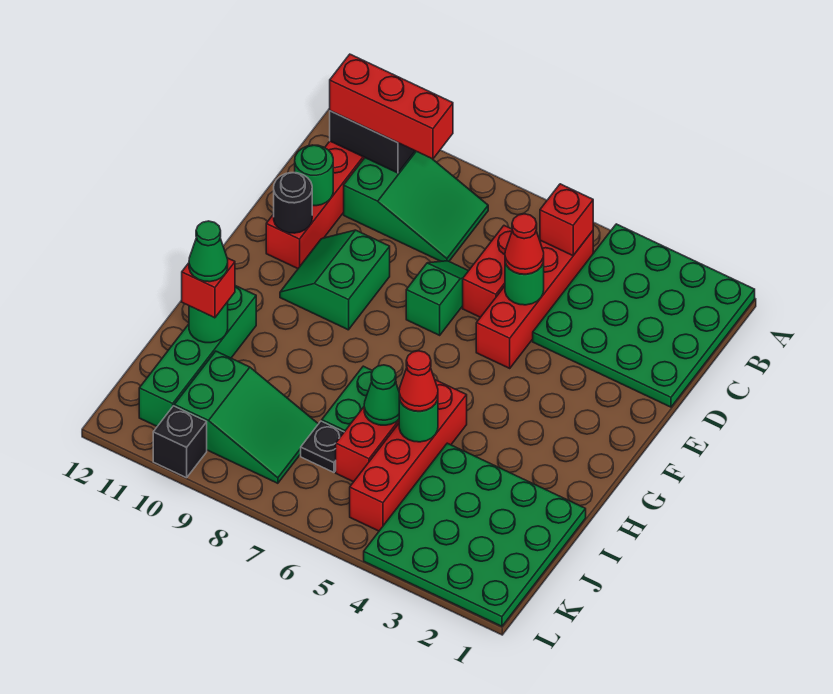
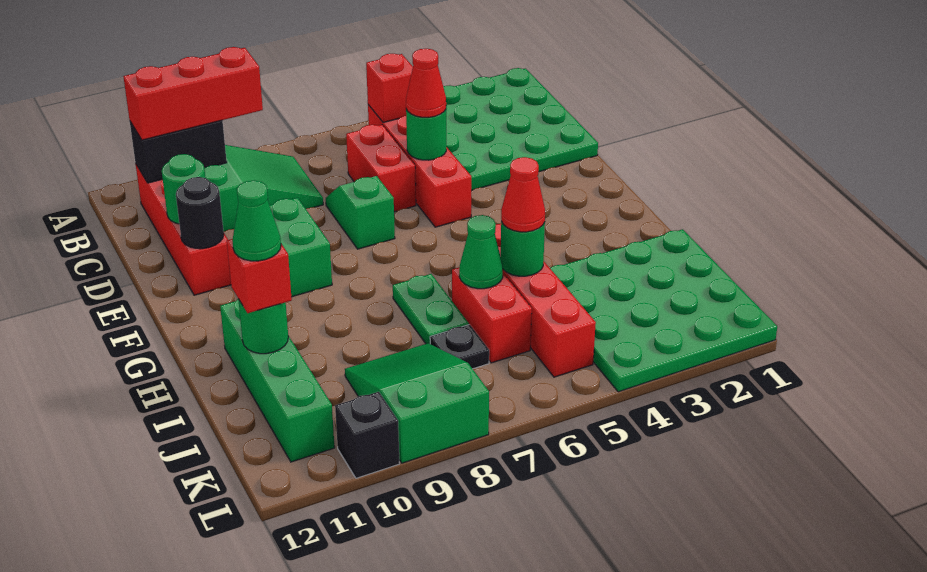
green 2x3 slope [174,351,318,483] -> green 2x3 slope turned to [345,343,489,463]

